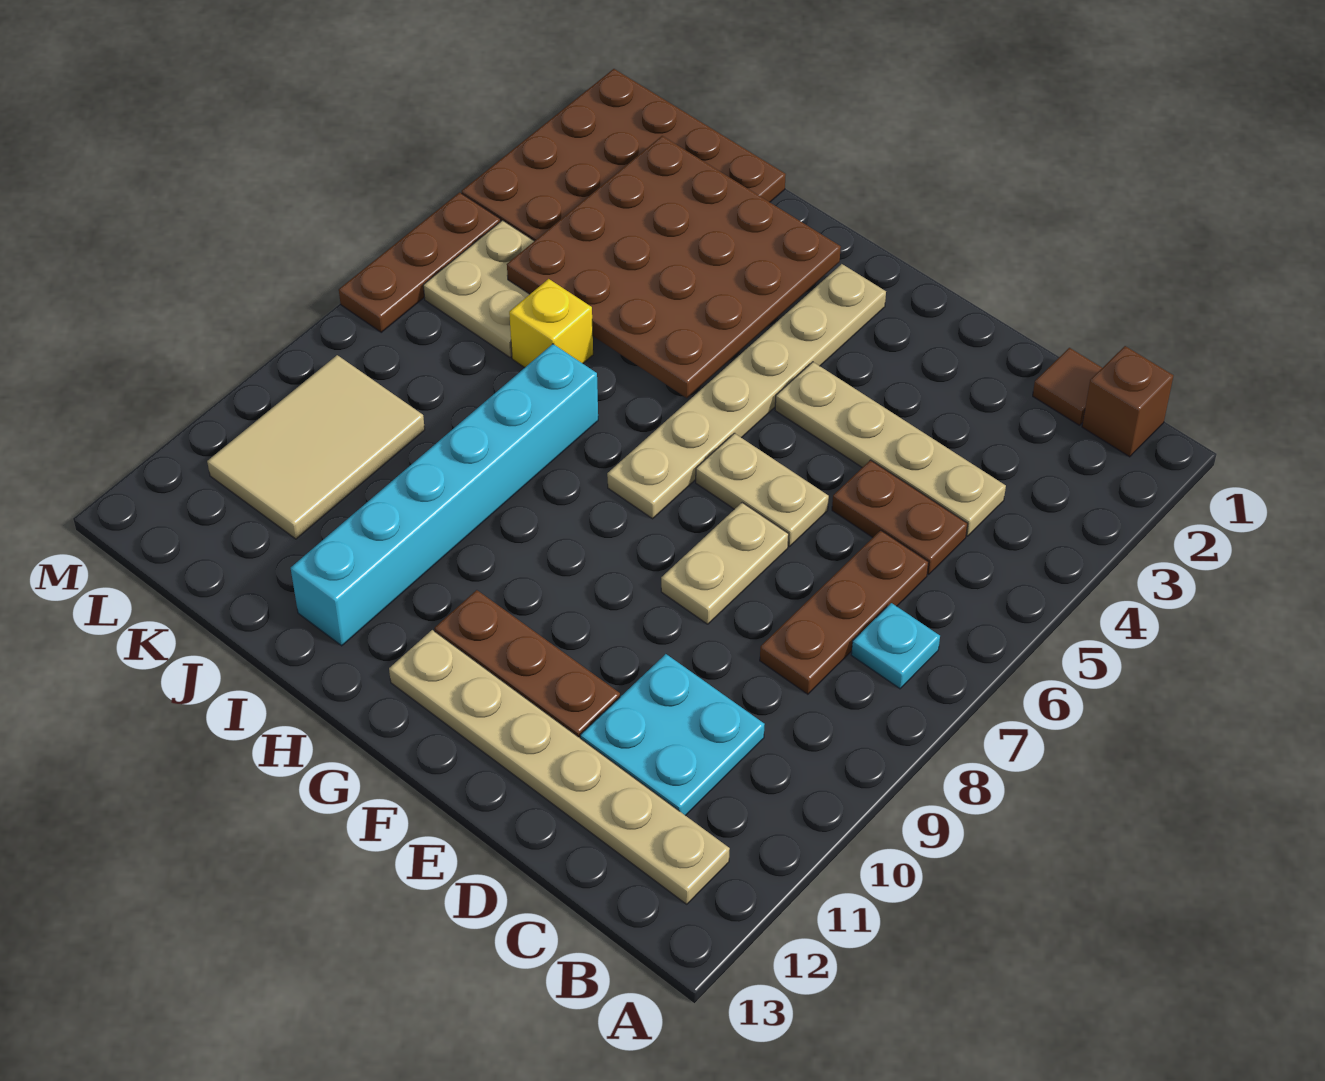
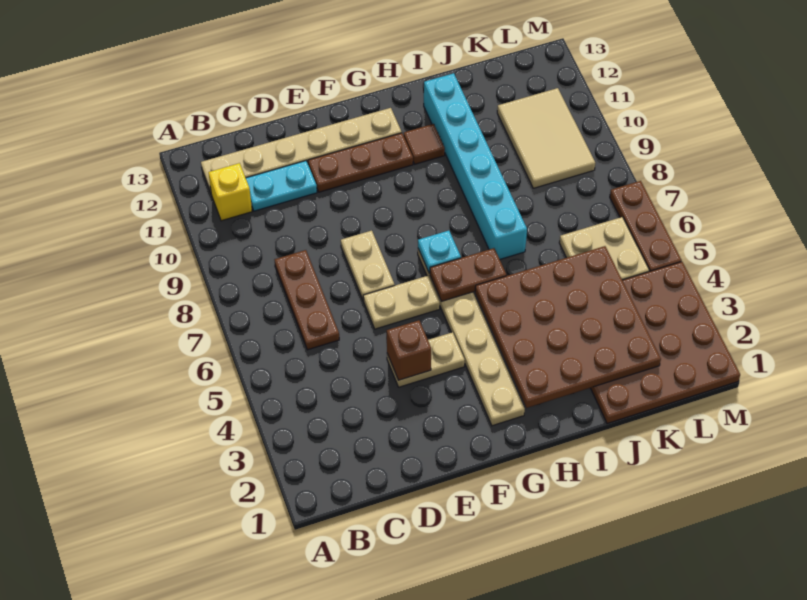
brown 1x1 brick [1082,346,1173,457] -> brown 1x1 brick moved to [386,320,431,380]
cyan 1x1 plate [851,603,940,689] -> cyan 1x1 plate moved to [418,231,461,273]
brown 1x1 tile [1033,348,1102,425] -> brown 1x1 tile moved to [404,124,445,164]
tan 1x4 plate [775,362,1006,536] -> tan 1x2 plate [387,332,465,387]
brown 1x2 plate [832,460,968,575] -> brown 1x2 plate moved to [430,248,507,301]
cyan 2x2 plate [580,654,765,816] -> cyan 1x2 plate [246,161,317,211]
yellow 1x1 brick [509,279,593,368] -> yellow 1x1 brick moved to [208,163,252,221]

